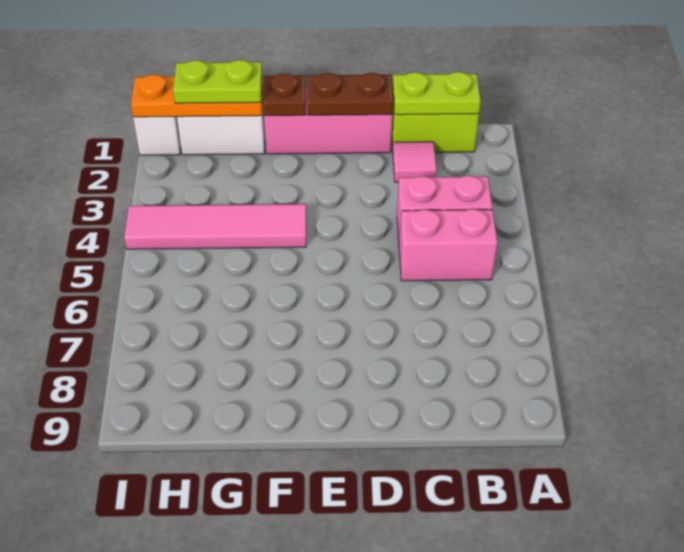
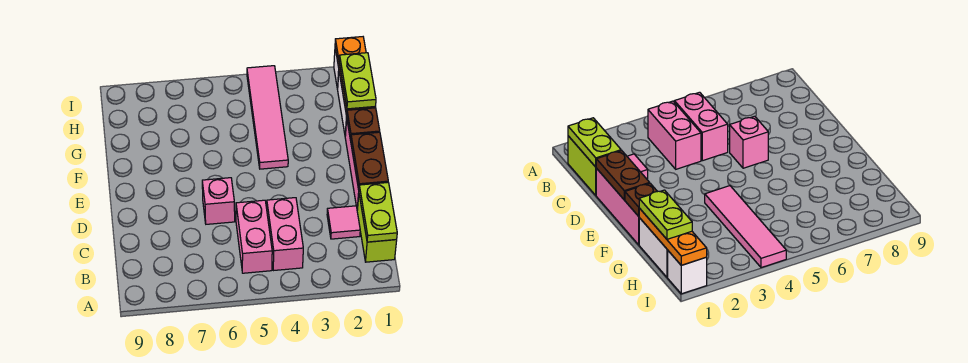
none -> pink 1x1 brick [202,178,235,224]

